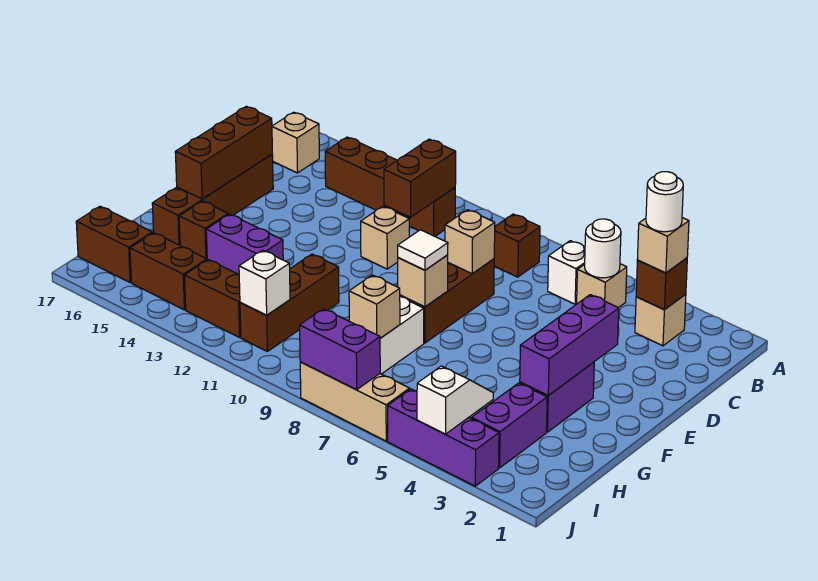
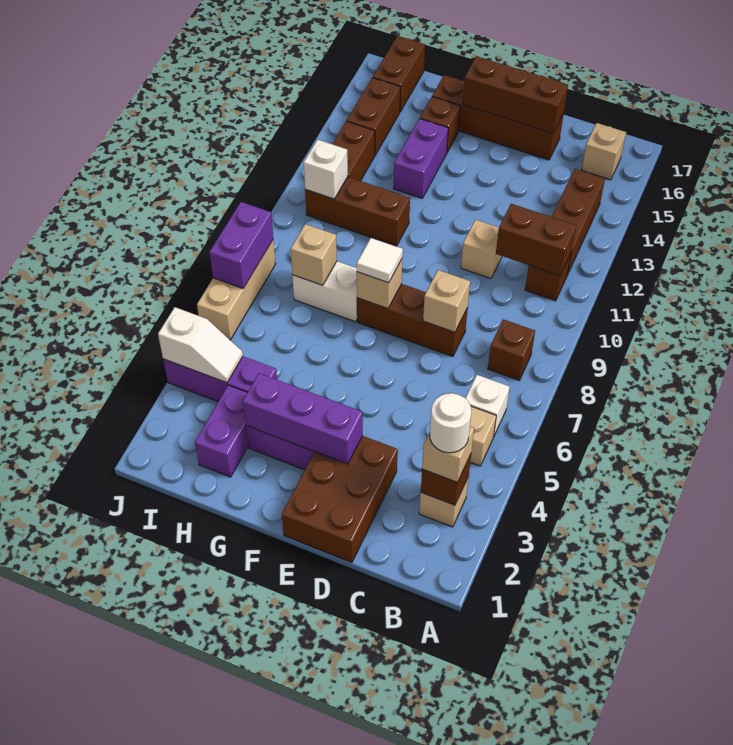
white 1x1 round brick [585,219,621,278] -> none
none -> brown 2x3 brick [282,436,398,562]
purple 1x2 brick [472,383,547,468] -> purple 1x2 brick turned to [195,385,248,477]
purple 1x3 brick [388,389,499,486] -> purple 1x3 brick turned to [163,356,277,402]

